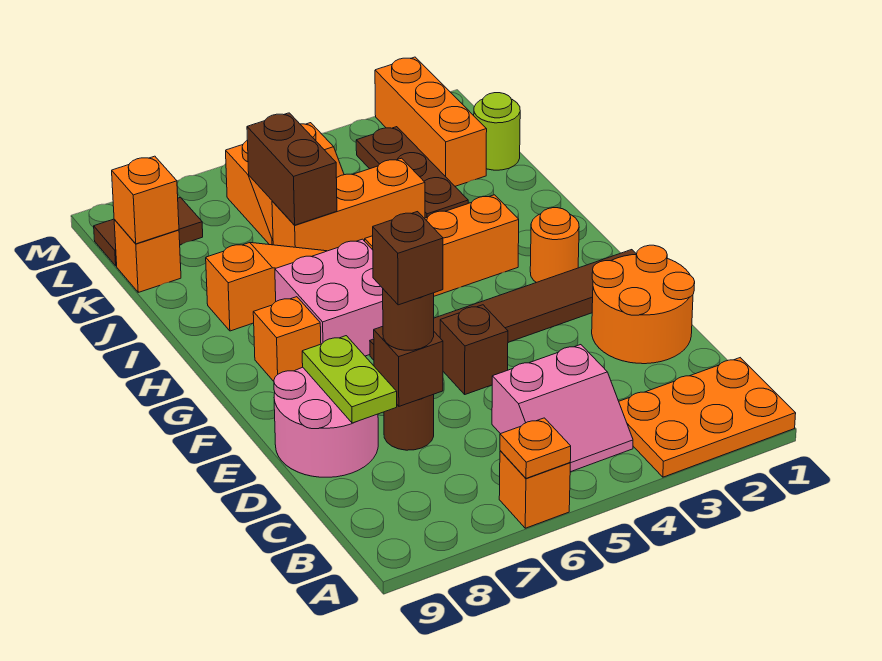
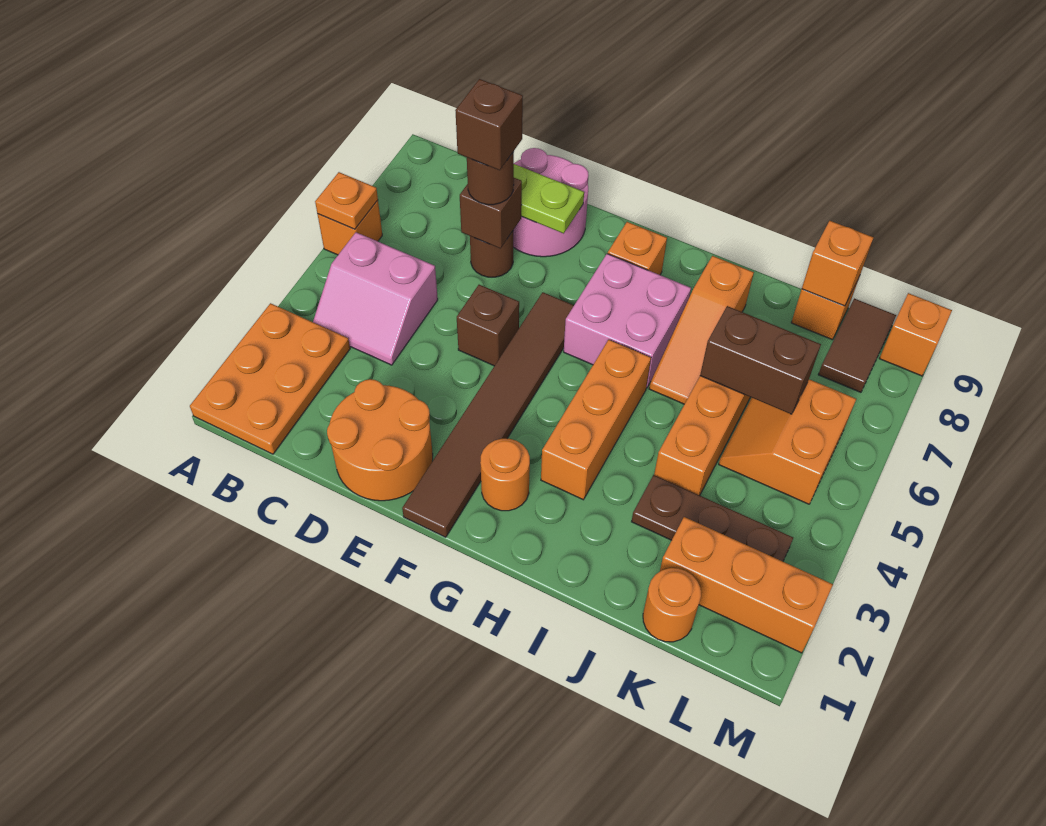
pink 2x2 slope [492,345,633,472] -> pink 2x2 slope turned to [313,232,438,365]
lime 1x1 round brick [474,93,520,170] -> orange 1x1 round brick [643,568,701,642]
none -> orange 1x1 brick [879,293,952,376]

